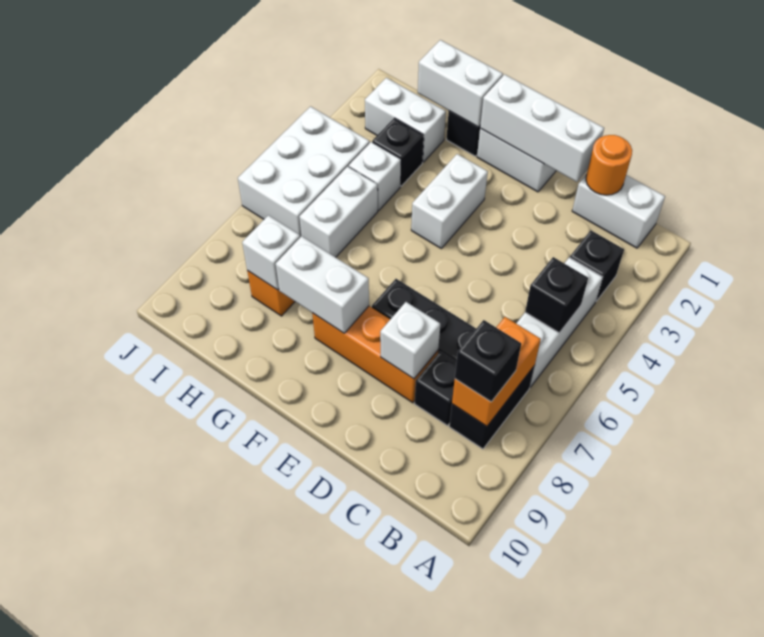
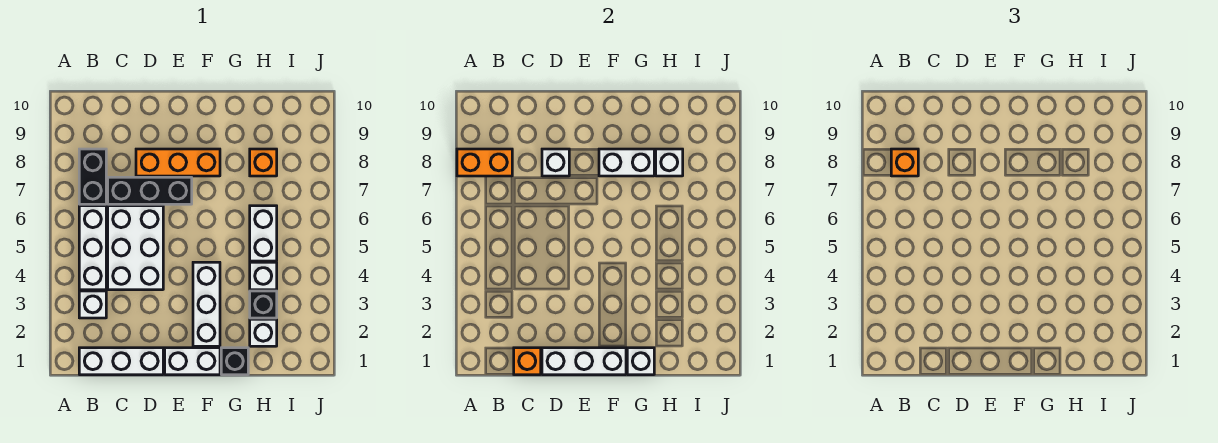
white 1x2 brick [572,174,665,248] -> white 1x3 brick [79,348,163,375]
black 1x1 brick [570,231,624,301] -> white 1x1 brick [79,291,106,318]
black 1x1 brick [525,257,588,333] -> none
orange 1x2 brick [452,317,541,426] -> orange 1x2 brick turned to [457,149,512,176]
black 1x1 brick [455,320,521,402] -> orange 1x1 brick [891,149,918,176]
orange 1x1 round brick [586,135,632,195] -> orange 1x1 brick [514,348,541,375]
black 1x1 brick [415,351,457,426] -> none
white 1x2 brick [411,154,488,248] -> white 1x3 brick [193,262,220,346]
white 1x2 brick [418,40,503,127] -> white 1x1 brick [627,348,654,375]
white 1x2 brick [365,78,446,162] -> white 1x1 brick [250,319,277,346]
white 2x3 brick [238,107,370,237] -> white 2x3 brick moved to [108,206,163,290]

